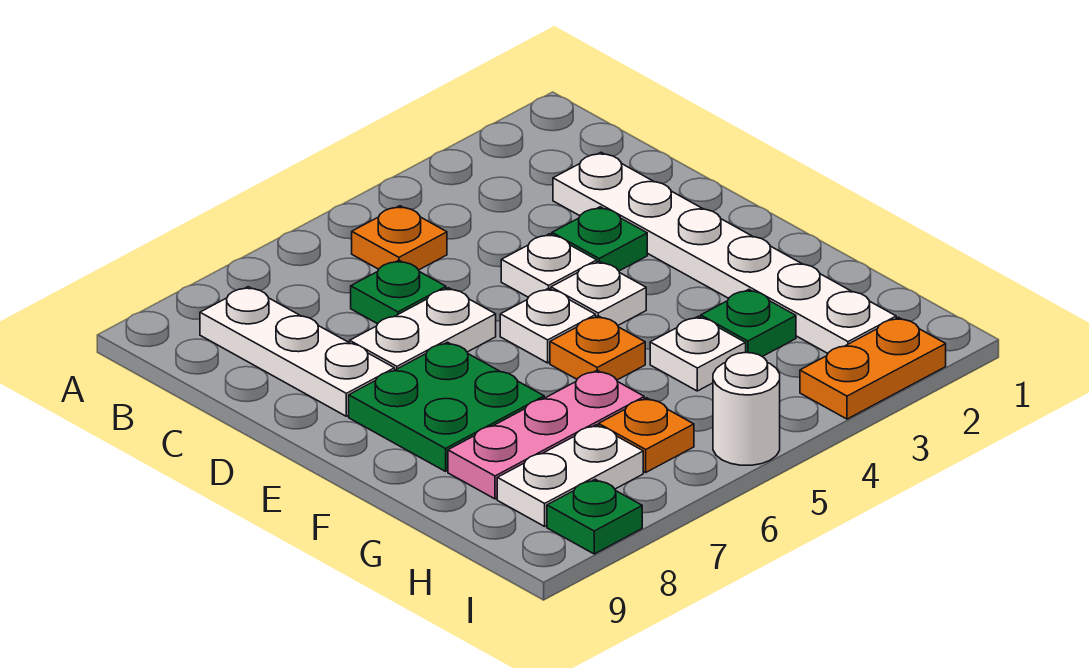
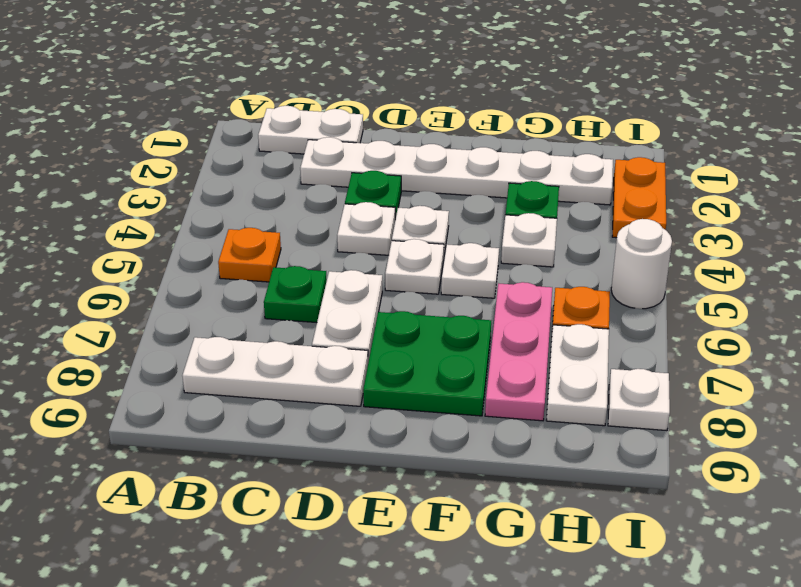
none -> white 1x2 plate [258,106,363,154]
orange 1x1 plate [550,316,645,380] -> white 1x1 plate [441,243,499,298]
green 1x1 plate [547,479,642,554] -> white 1x1 plate [608,369,670,431]

